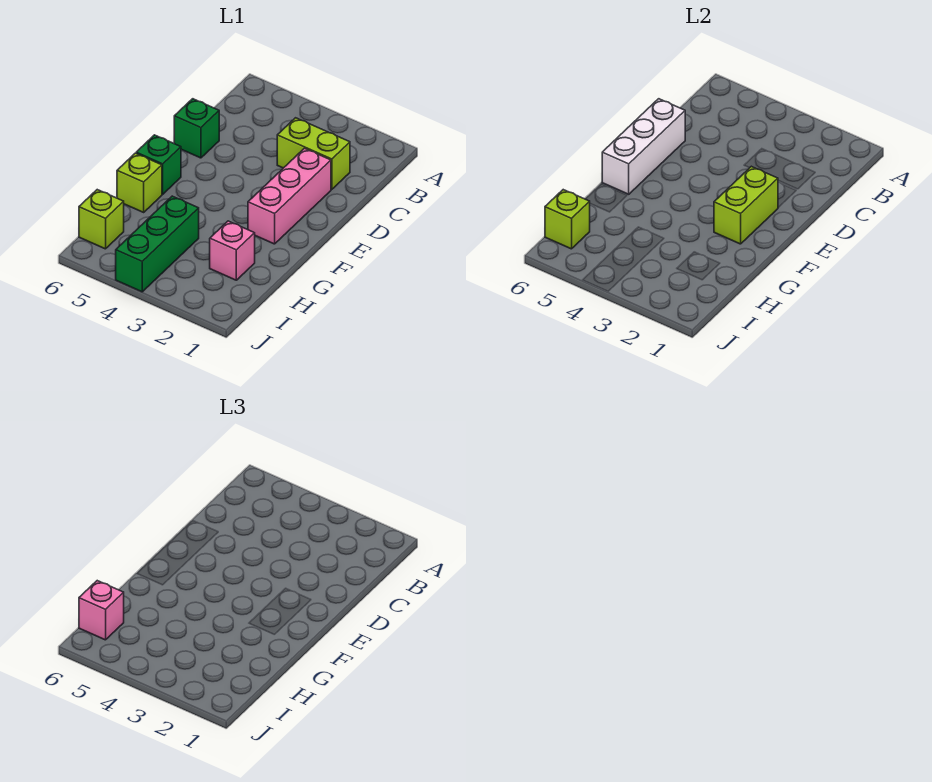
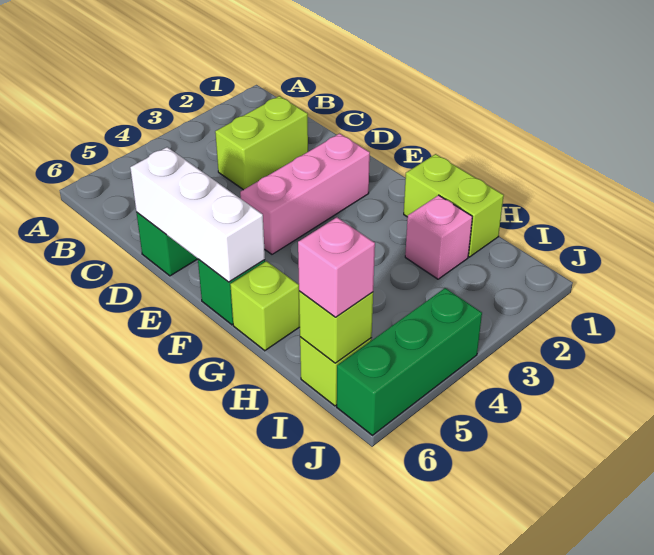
pink 1x3 brick [248,148,331,244] -> pink 1x3 brick turned to [240,134,370,254]
lime 1x2 brick [714,166,778,244] -> lime 1x2 brick moved to [404,154,504,257]
green 1x3 brick [116,196,199,292] -> green 1x3 brick turned to [337,288,482,435]

